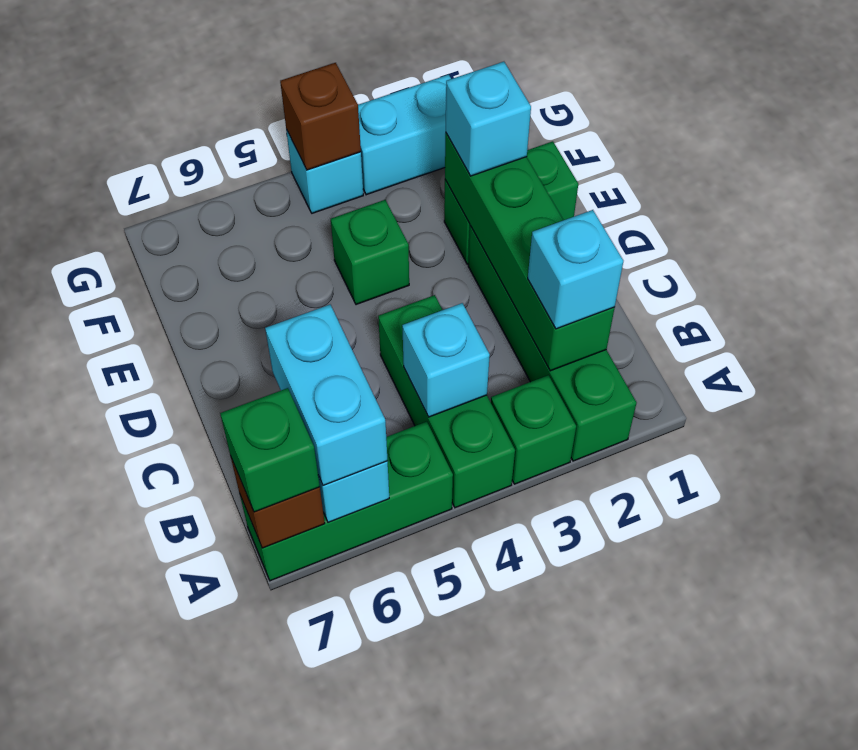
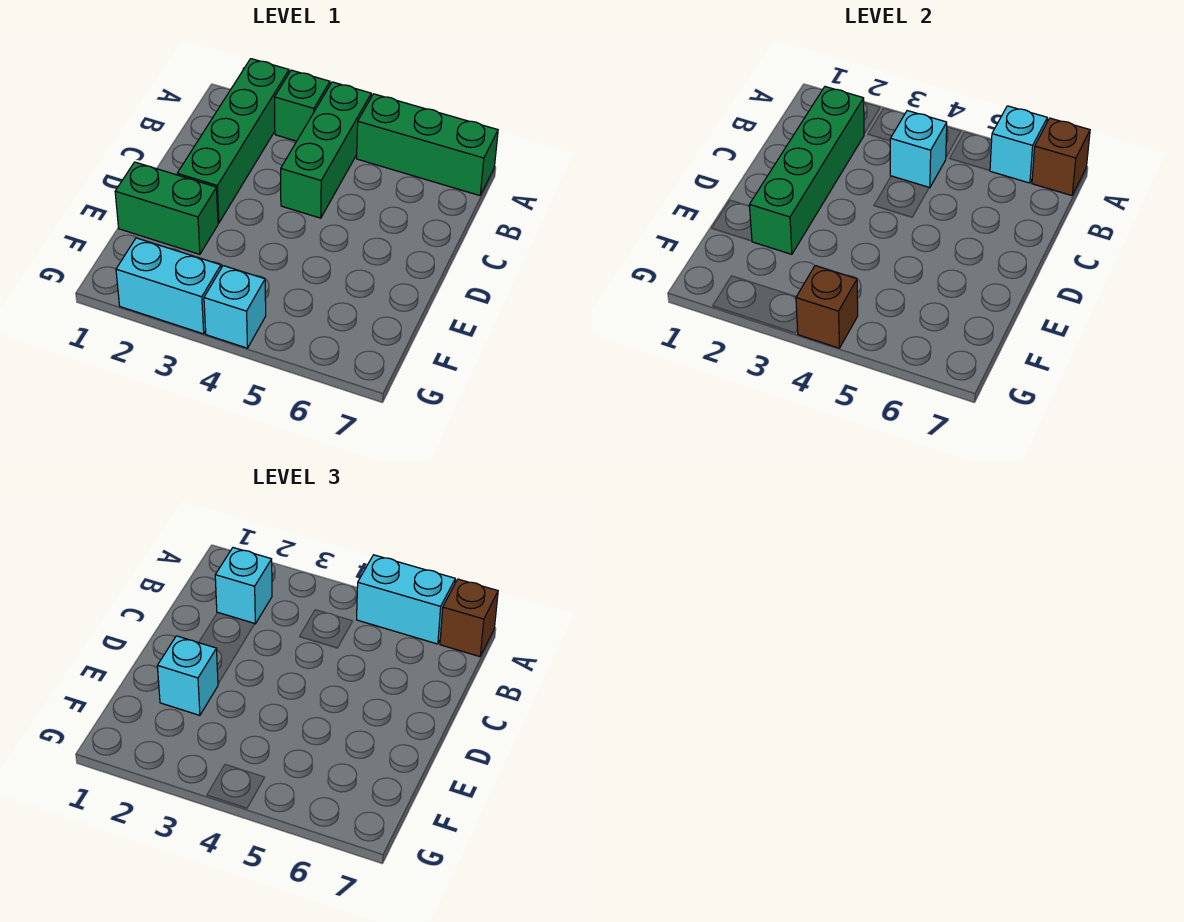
cyan 1x2 brick [265,305,388,485] -> cyan 1x2 brick turned to [357,555,455,644]
green 1x1 brick [220,388,320,512] -> brown 1x1 brick [440,579,498,657]
green 1x1 brick [331,200,409,305] -> none

